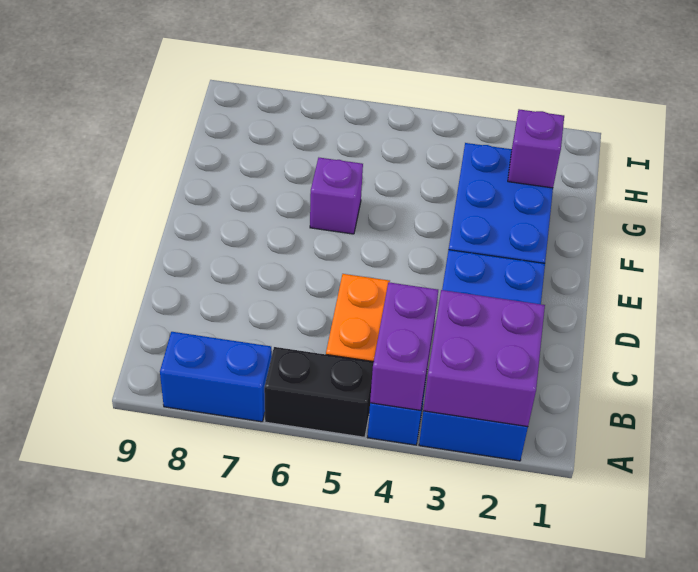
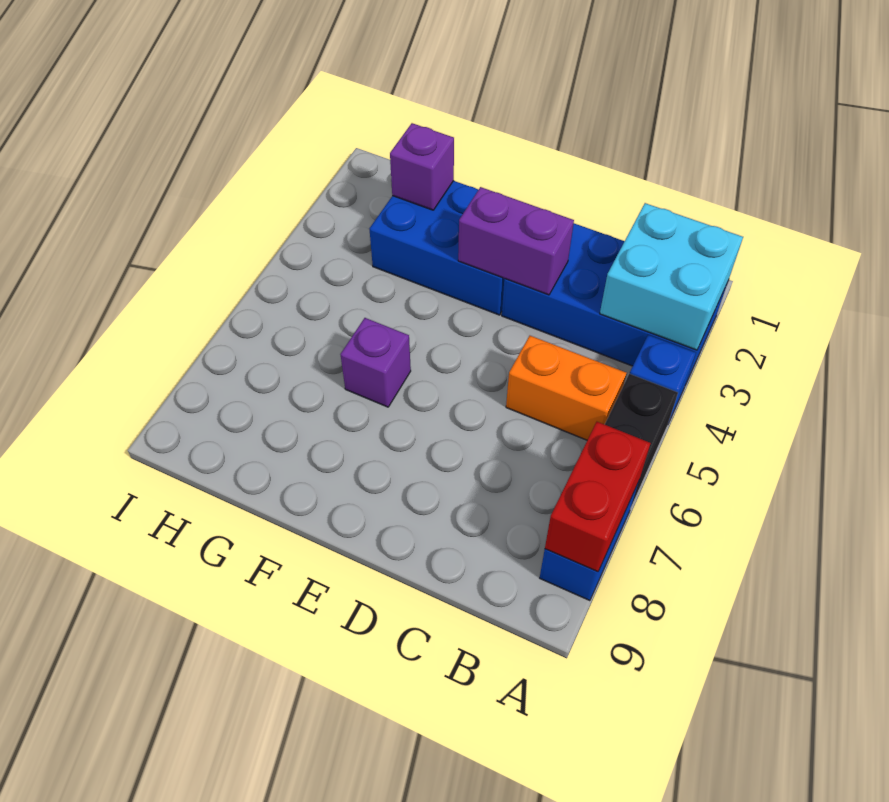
purple 2x2 brick [423,290,545,427] -> cyan 2x2 brick [600,203,743,350]
purple 1x2 brick [370,282,438,410] -> purple 1x2 brick moved to [458,187,574,295]
none -> red 1x2 brick [545,422,651,572]

